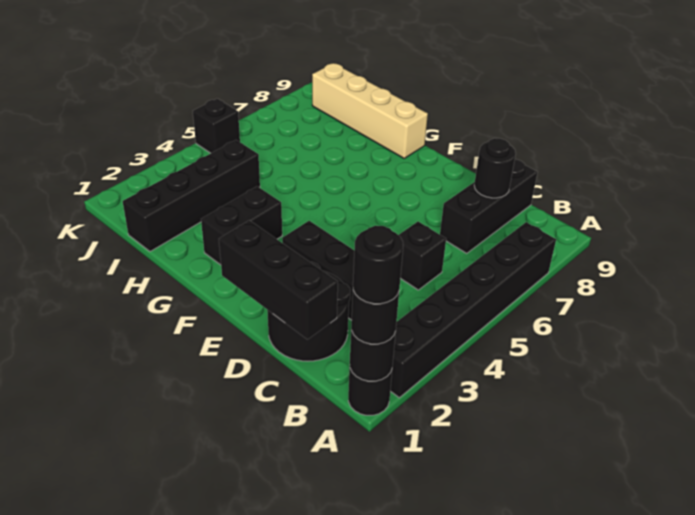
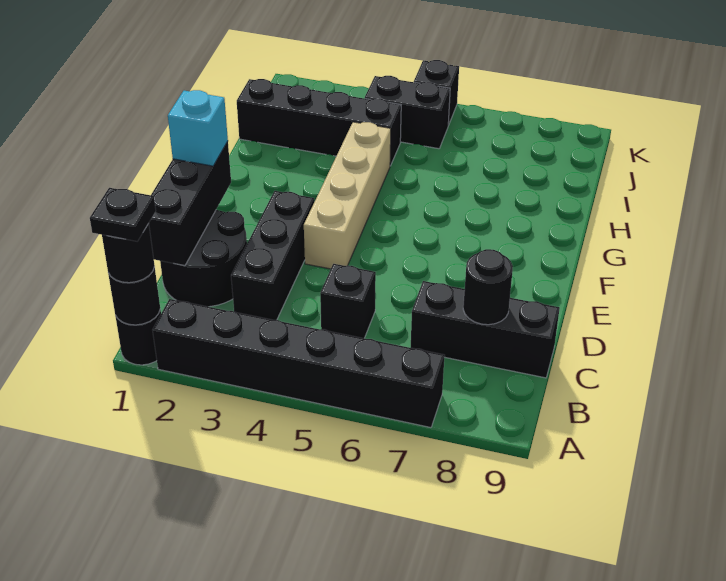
black 1x1 round brick [353,226,403,304] -> black 1x1 plate [90,188,156,241]
none -> cyan 1x1 brick [168,90,228,166]
black 1x2 brick [201,186,282,265] -> black 1x2 brick moved to [365,76,450,149]
tan 1x4 brick [312,63,428,158] -> tan 1x4 brick moved to [304,122,391,269]

